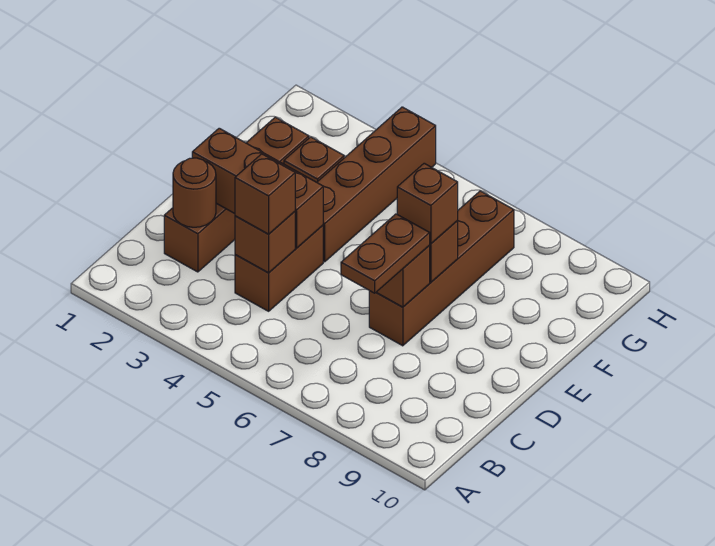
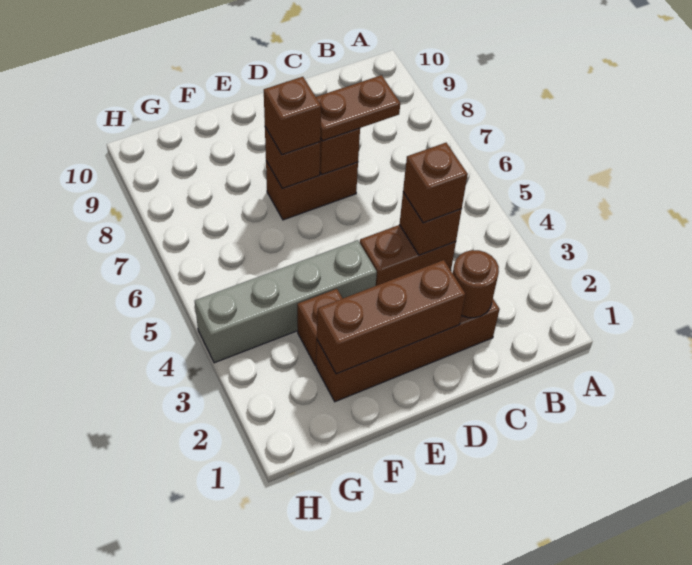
brown 1x3 brick [192,128,323,248] -> brown 1x3 brick turned to [317,260,465,374]
brown 1x4 brick [369,191,514,346] -> brown 1x2 brick [266,161,358,220]
brown 1x4 brick [317,107,436,262] -> grey 1x4 brick [195,240,377,363]

